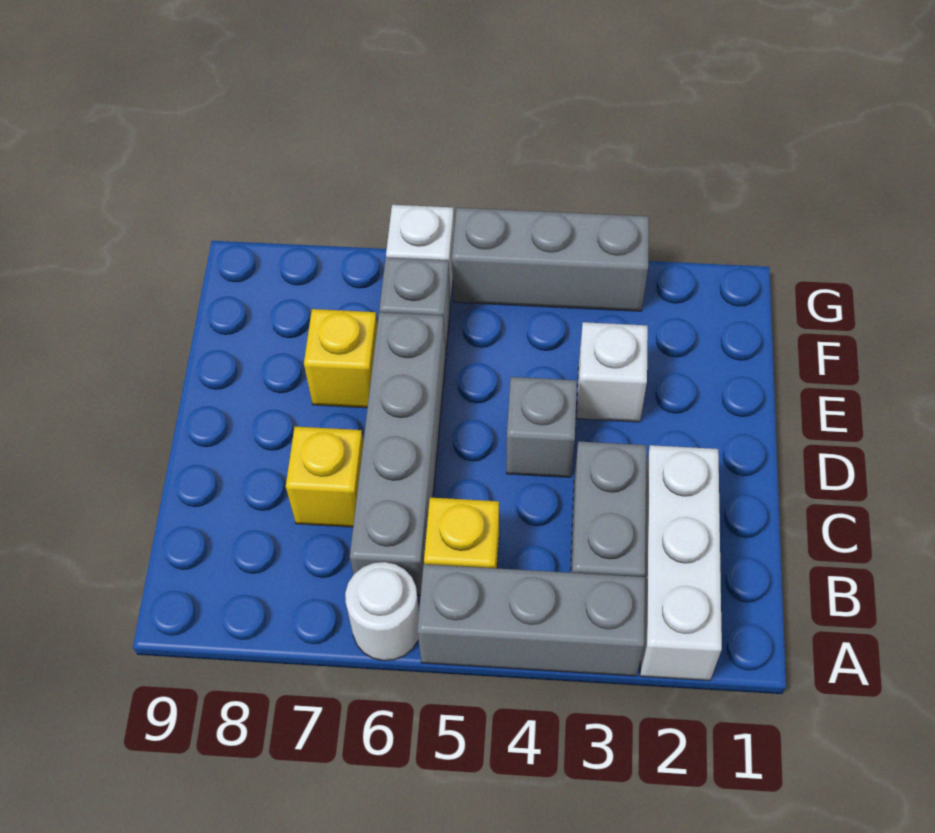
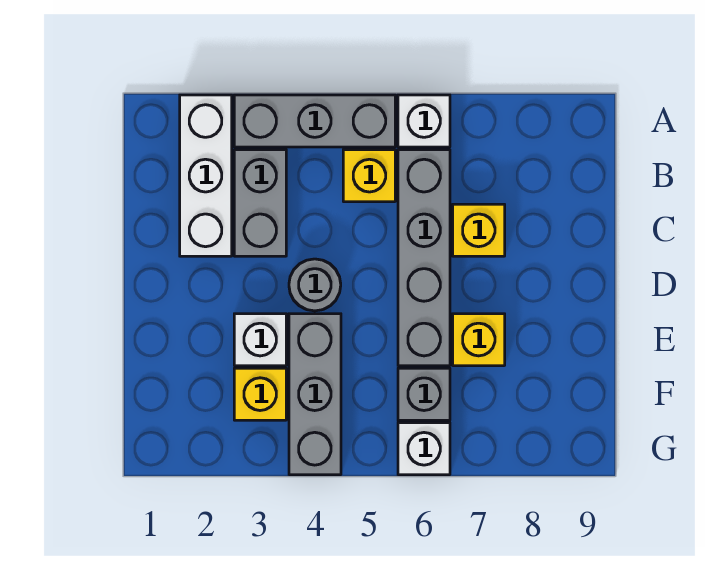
white 1x1 round brick [345,562,419,661] -> white 1x1 brick [398,95,450,147]
grey 1x1 brick [506,377,577,477] -> grey 1x1 round brick [289,259,341,311]
none -> yellow 1x1 brick [234,368,286,420]
grey 1x3 brick [452,208,649,311] -> grey 1x3 brick turned to [289,314,341,475]

